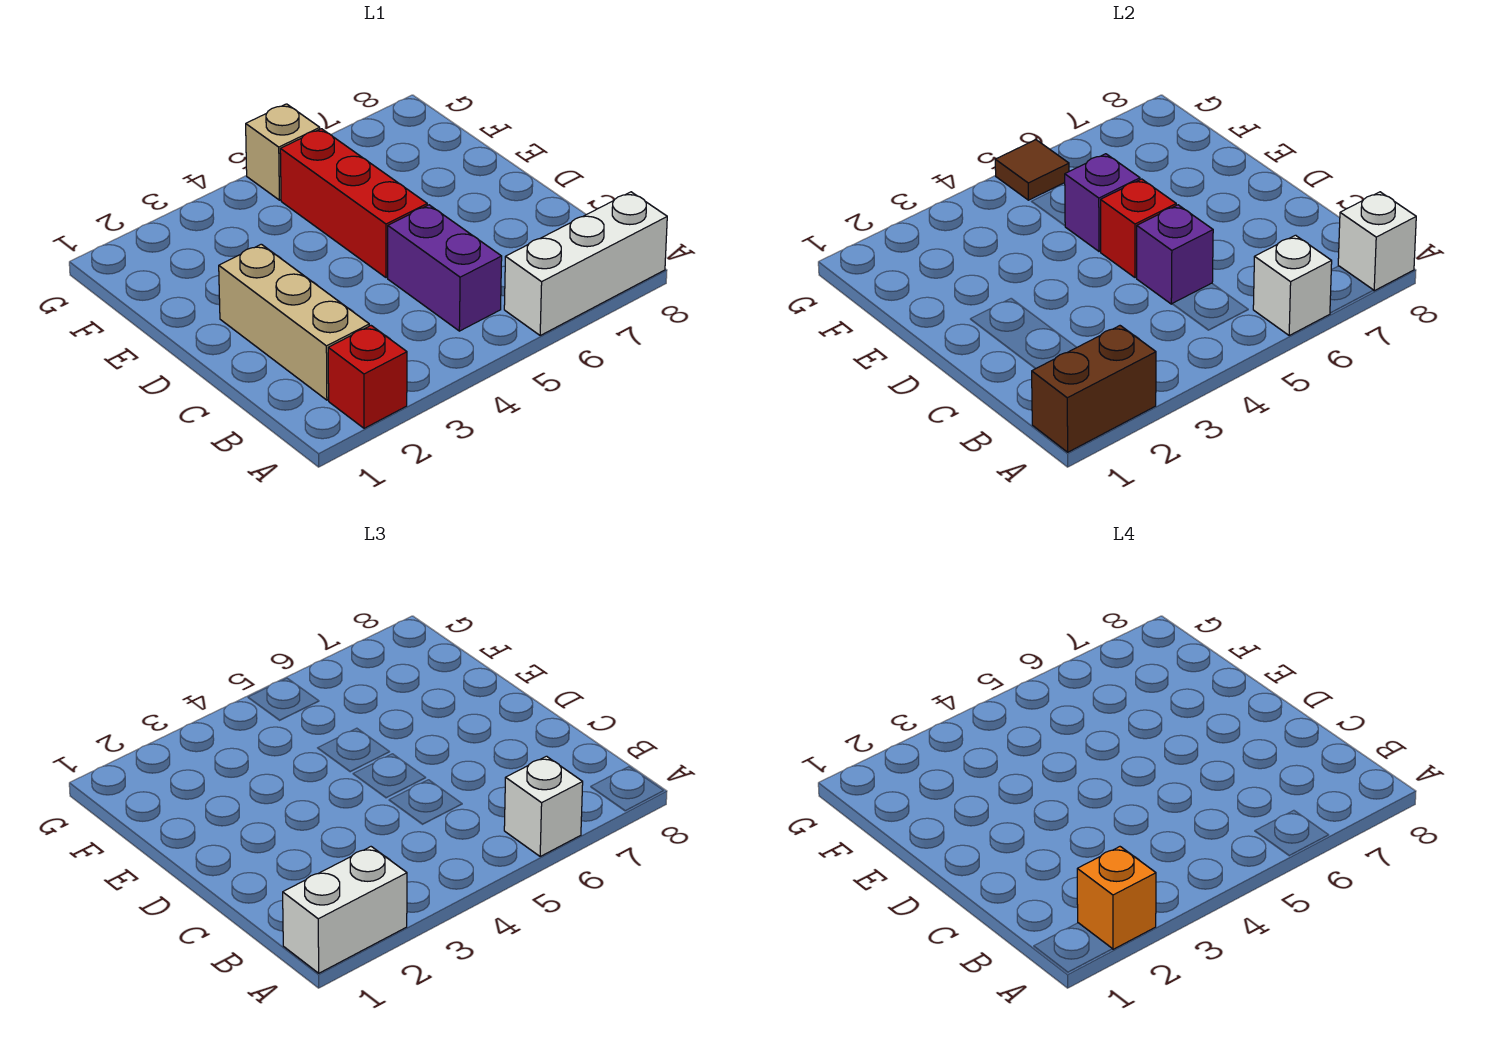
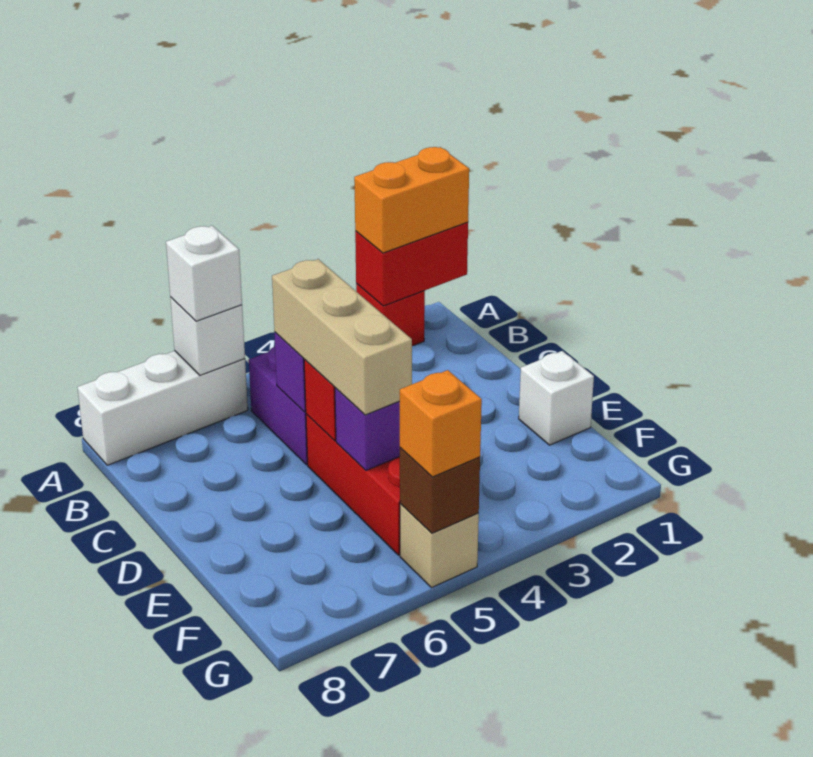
brown 1x2 brick [1032,326,1156,452] -> red 1x2 brick [355,222,468,306]
white 1x2 brick [283,847,407,973] -> orange 1x2 brick [354,147,469,253]
orange 1x1 brick [1077,847,1156,949] -> orange 1x1 brick moved to [400,370,482,477]
white 1x1 brick [1338,192,1416,291] -> white 1x1 brick moved to [519,351,594,445]
tan 1x3 brick [219,244,369,400] -> tan 1x3 brick moved to [272,259,412,415]
brown 1x1 tile [995,140,1069,200] -> brown 1x1 brick [400,448,480,533]

